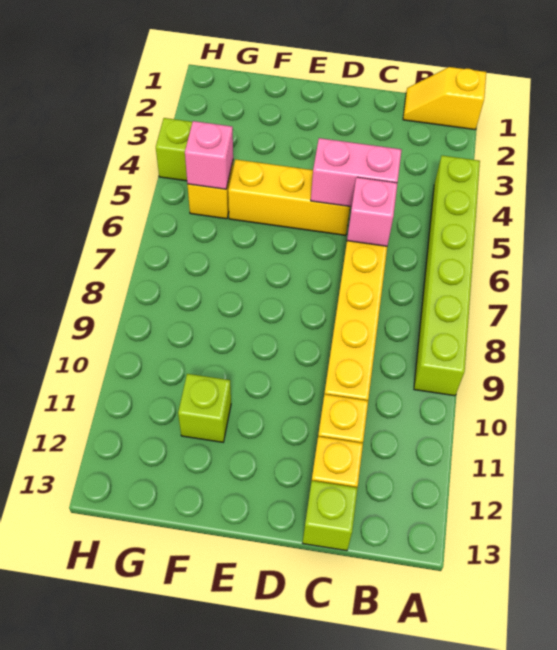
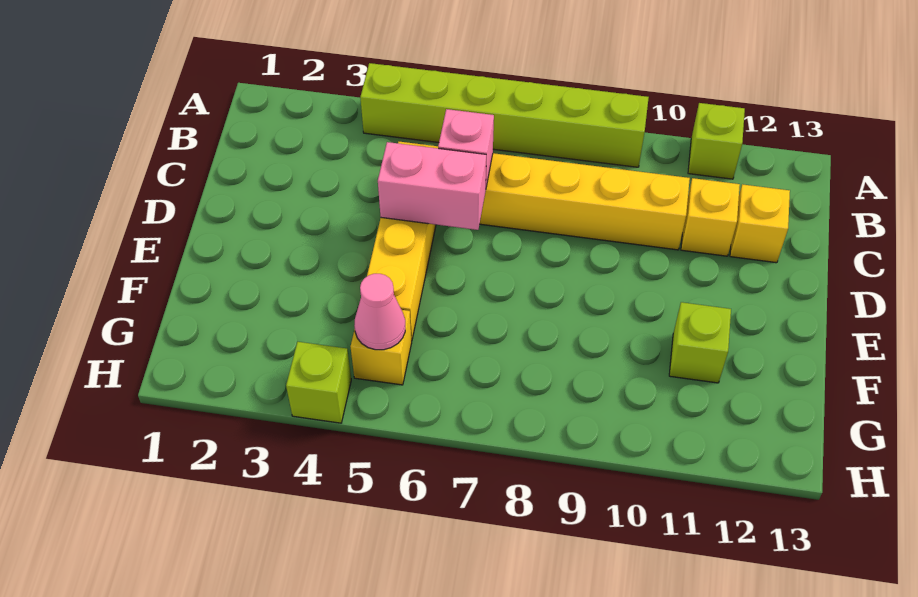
yellow 1x2 slope [403,67,486,130] -> none
pink 1x2 brick [311,138,402,207] -> pink 1x2 brick turned to [378,142,486,230]
lime 1x1 brick [303,481,358,551] -> lime 1x1 brick moved to [688,103,745,179]
pink 1x1 brick [185,121,233,189] -> pink 1x1 cone [354,274,405,350]

